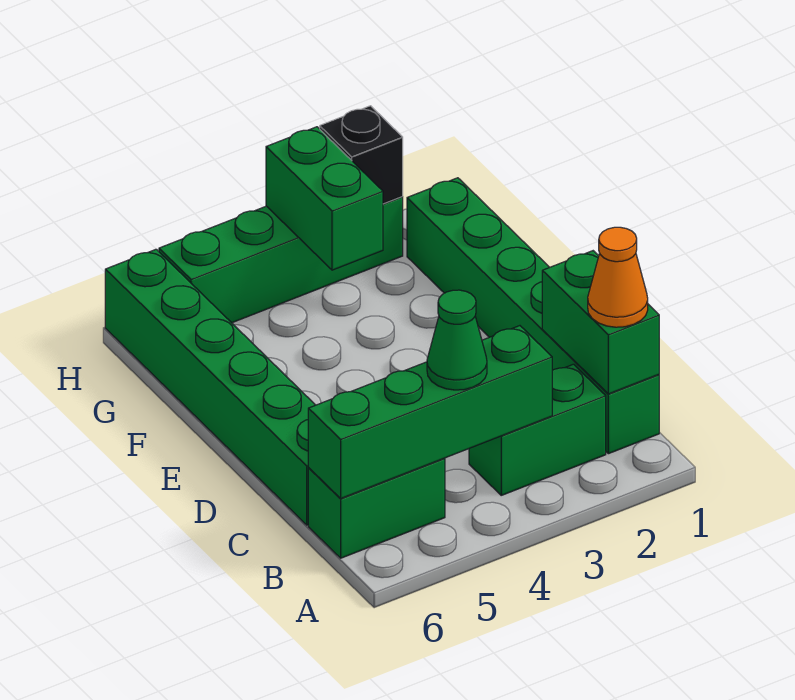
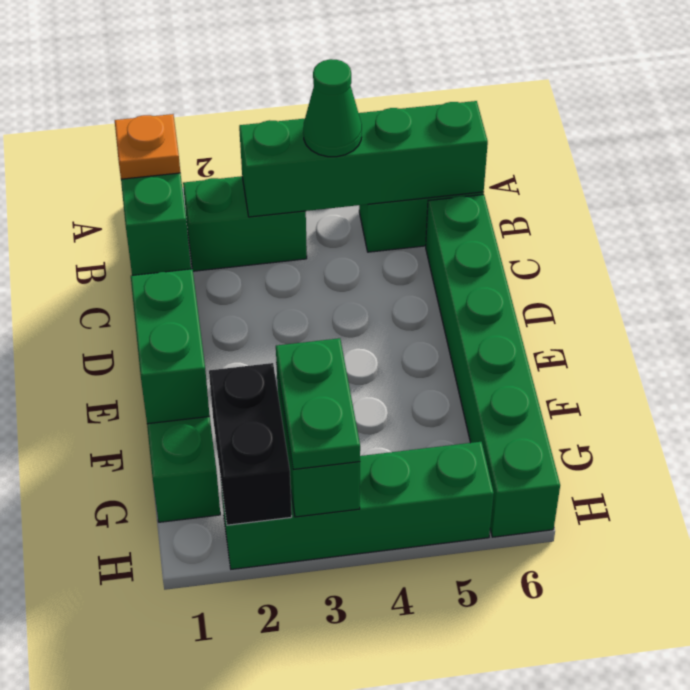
orange 1x1 cone [588,227,648,327] -> orange 1x1 plate [115,114,180,179]
none -> green 1x2 brick [131,269,210,424]
none -> green 1x2 plate [276,338,360,469]
black 1x1 brick [320,106,403,204] -> black 1x2 brick [209,363,292,525]

